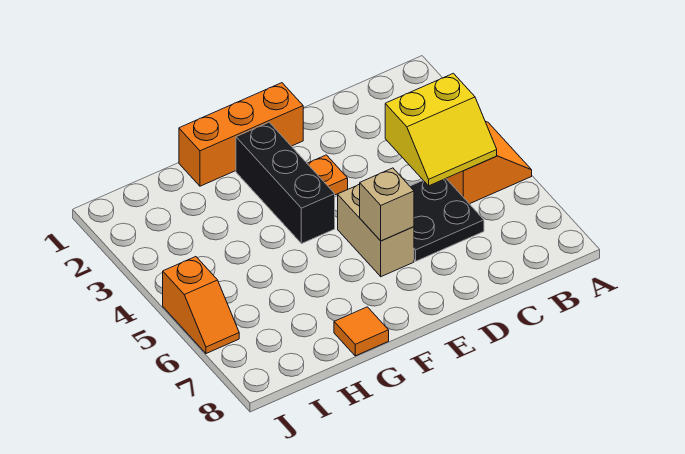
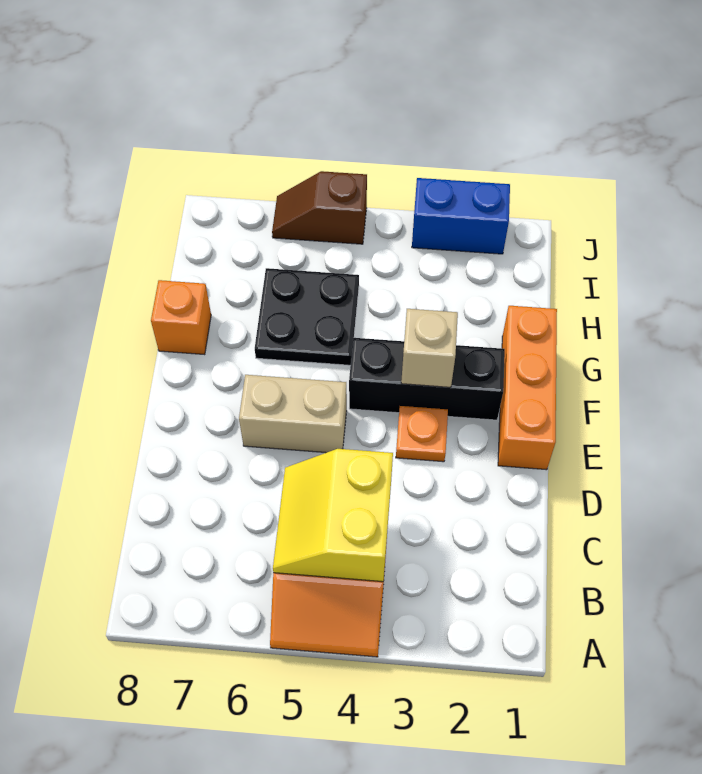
black 2x2 plate [410,179,484,261] -> black 2x2 plate moved to [255,268,359,365]
tan 1x1 brick [360,168,414,241] -> tan 1x1 brick moved to [401,309,458,387]
orange 1x1 tile [334,307,389,356] -> orange 1x1 brick [151,280,211,355]
none -> blue 1x2 brick [412,178,510,254]
orange 1x2 slope [163,257,239,354] -> brown 1x2 slope [272,171,367,244]

